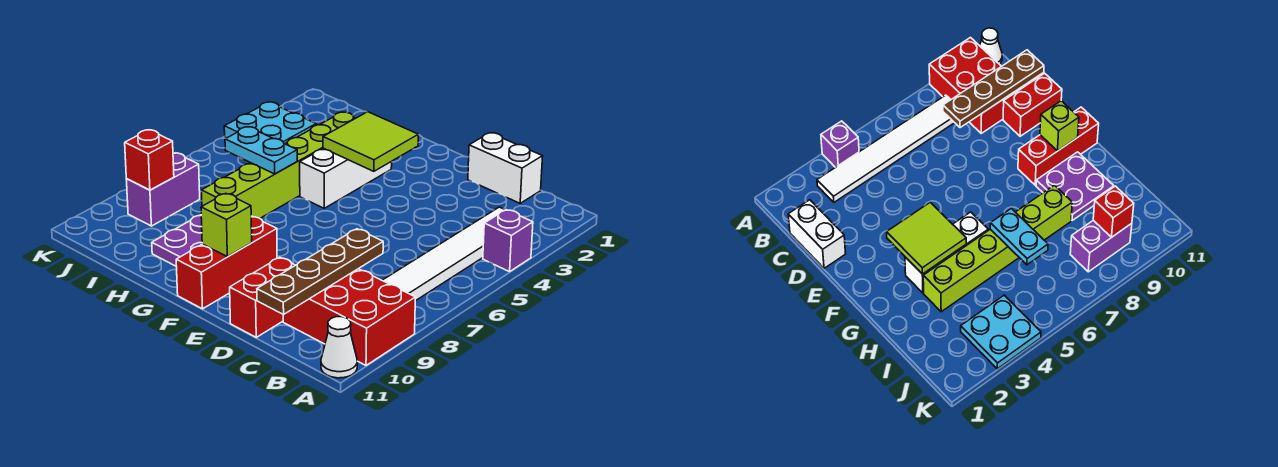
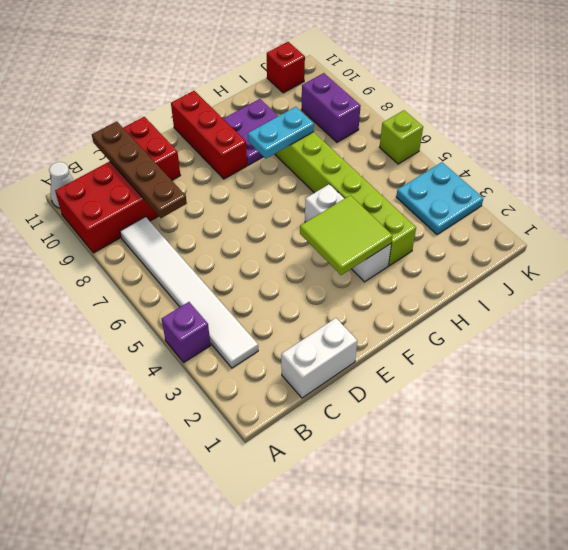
lime 1x1 brick [201,193,252,257] -> lime 1x1 brick moved to [380,110,423,164]
cyan 1x2 plate [225,127,297,174] -> cyan 1x2 plate moved to [248,107,314,159]
red 1x1 brick [125,130,174,190] -> red 1x1 brick moved to [267,42,305,93]

